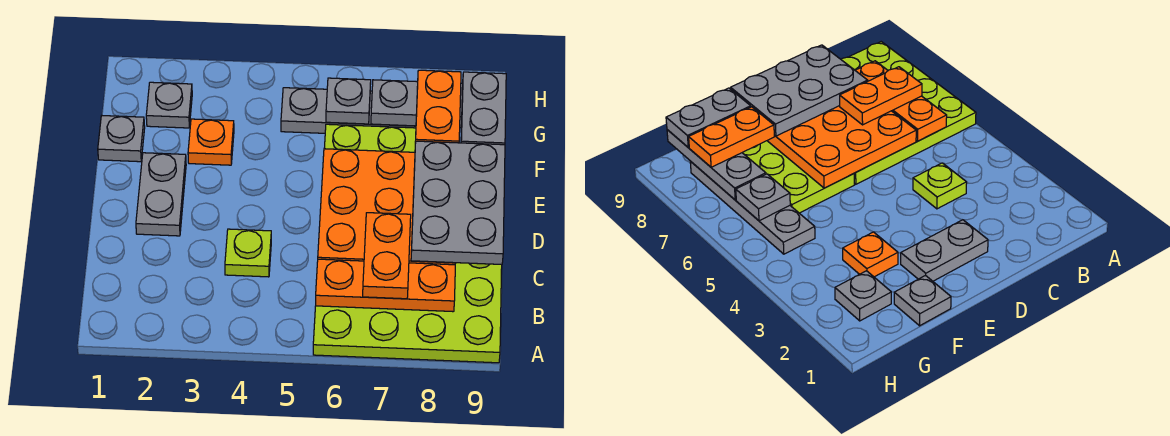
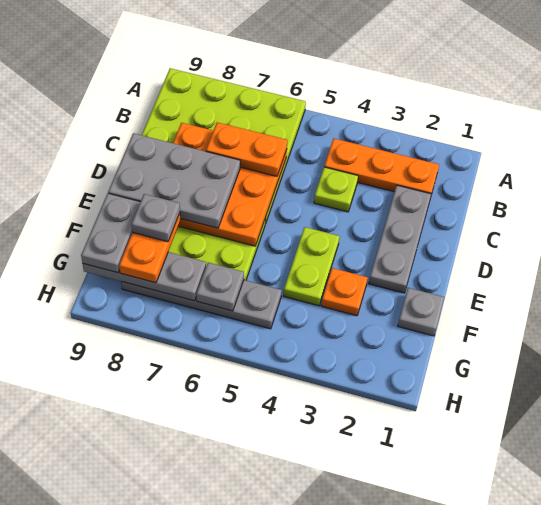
orange 1x3 plate [316,259,455,312] -> orange 1x3 plate moved to [324,138,439,194]
orange 1x2 plate [363,213,411,299] -> orange 1x2 plate turned to [206,122,287,176]
grey 2x3 plate [411,141,505,265] -> grey 2x3 plate turned to [108,133,240,228]
grey 1x2 plate [136,153,186,236] -> grey 1x3 plate [369,185,431,293]
none -> lime 1x2 plate [284,227,340,306]
grey 1x1 plate [146,82,192,128] -> grey 1x1 plate moved to [131,194,180,242]

